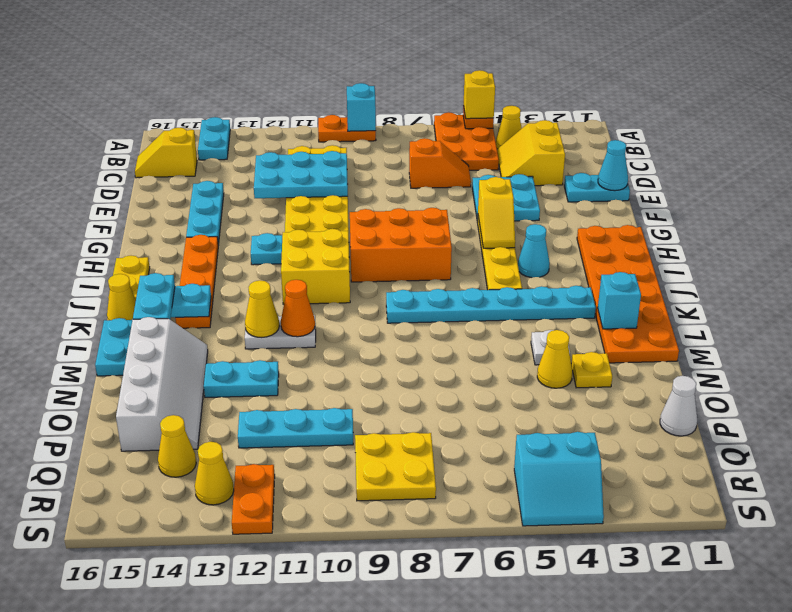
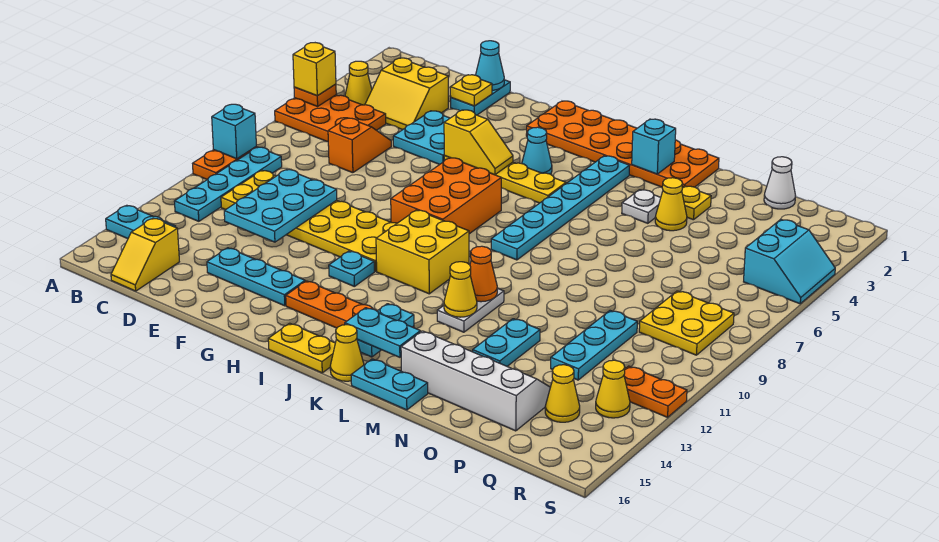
none -> cyan 1x4 plate [174,147,282,221]
none -> yellow 1x1 plate [450,75,492,106]

